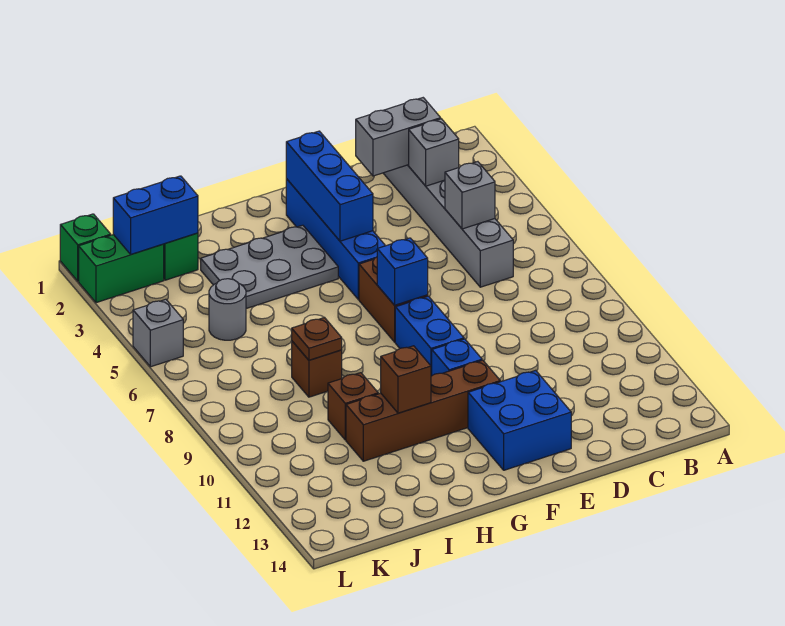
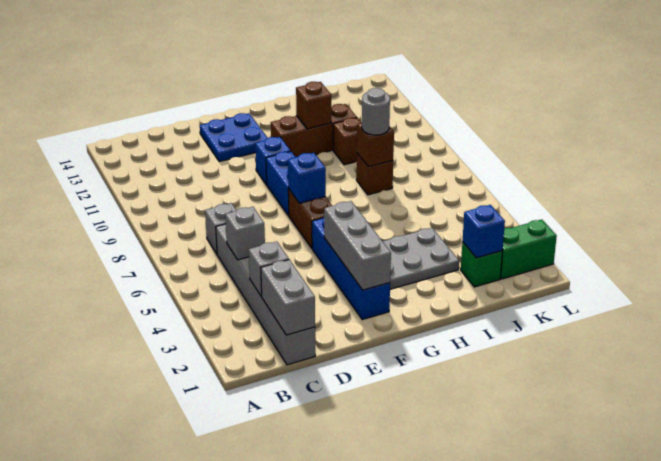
grey 1x2 brick [356,98,441,176] -> grey 1x2 brick turned to [261,260,315,335]
blue 2x2 brick [468,370,571,470] -> blue 2x2 plate [200,113,267,162]
blue 1x3 brick [286,131,373,241] -> grey 1x3 brick [324,201,391,290]
brown 1x4 brick [346,360,500,461] -> brown 1x3 brick [271,104,357,157]
brown 1x1 plate [292,318,342,360] -> brown 1x1 brick [357,123,394,167]
blue 1x2 brick [113,176,198,254] -> blue 1x1 brick [463,205,505,258]
grey 1x1 round brick [209,279,246,340] -> grey 1x1 round brick moved to [362,88,390,135]
green 1x1 brick [60,214,111,281] -> none
grey 1x1 brick [133,299,183,367] -> grey 1x1 brick moved to [205,203,237,254]

